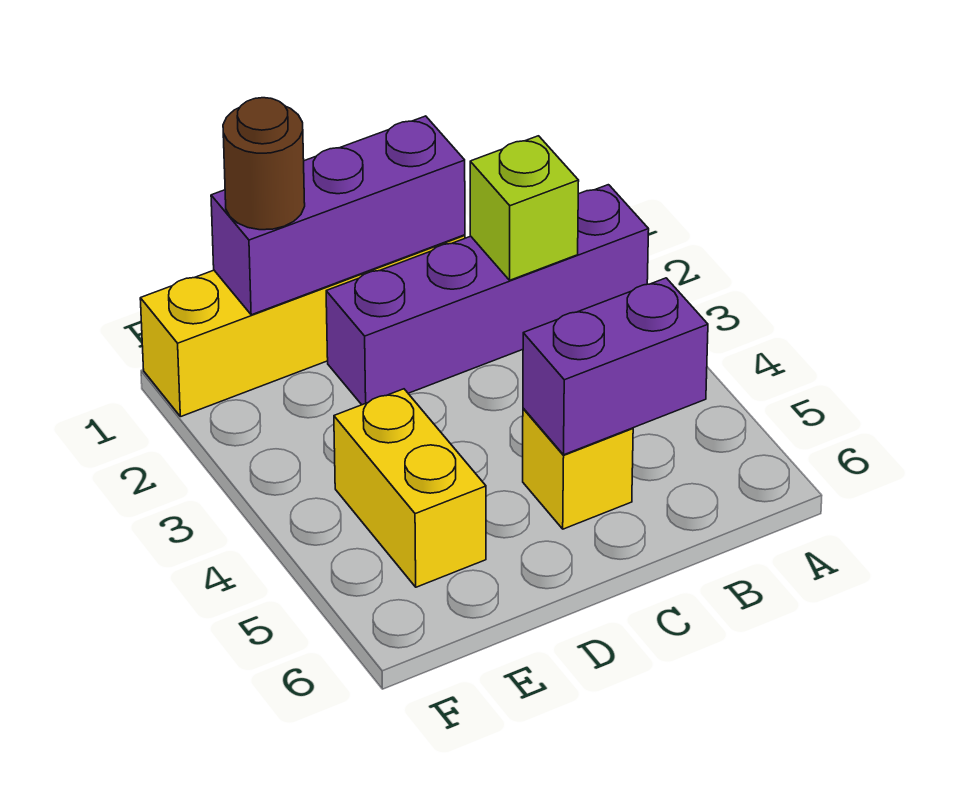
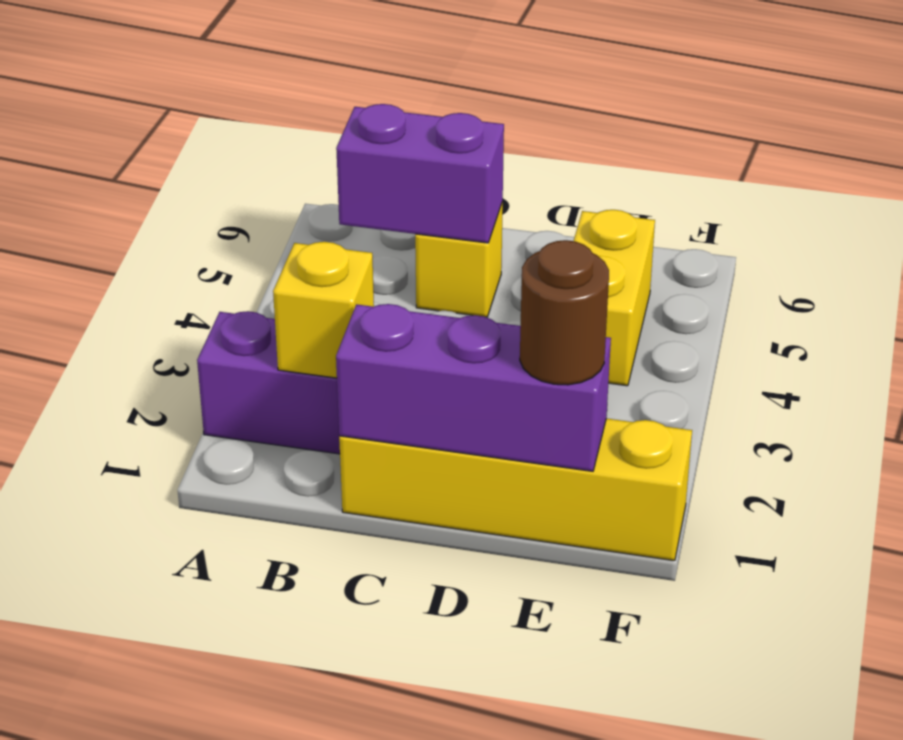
lime 1x1 brick [470,136,579,280] -> yellow 1x1 brick [273,242,374,378]

